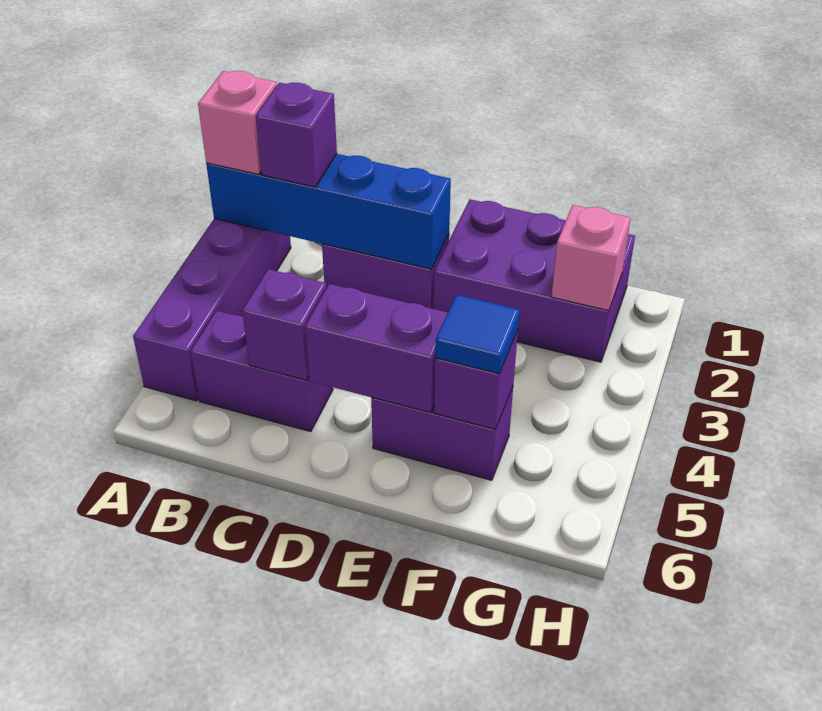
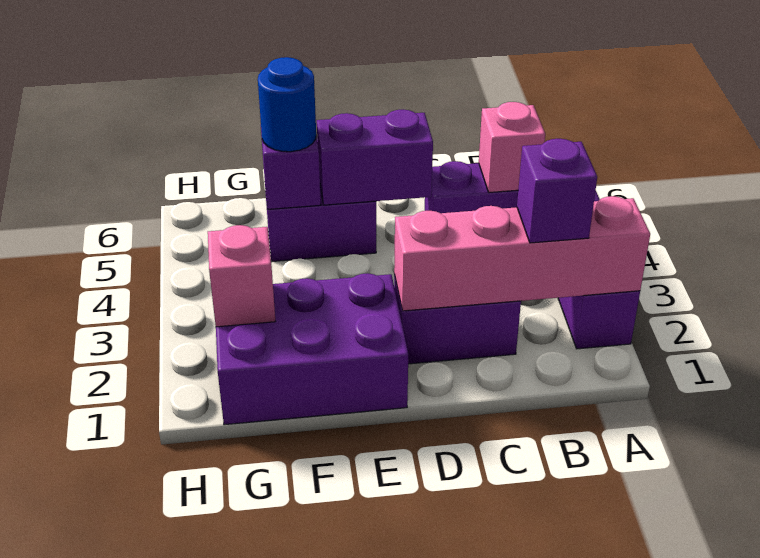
blue 1x4 brick [206,154,451,269] -> pink 1x4 brick [394,196,650,311]
pink 1x1 brick [198,71,277,175] -> pink 1x1 brick moved to [479,102,545,192]
purple 1x1 brick [242,269,326,380] -> none
blue 1x1 tile [435,295,520,374] -> blue 1x1 round brick [258,57,316,152]

